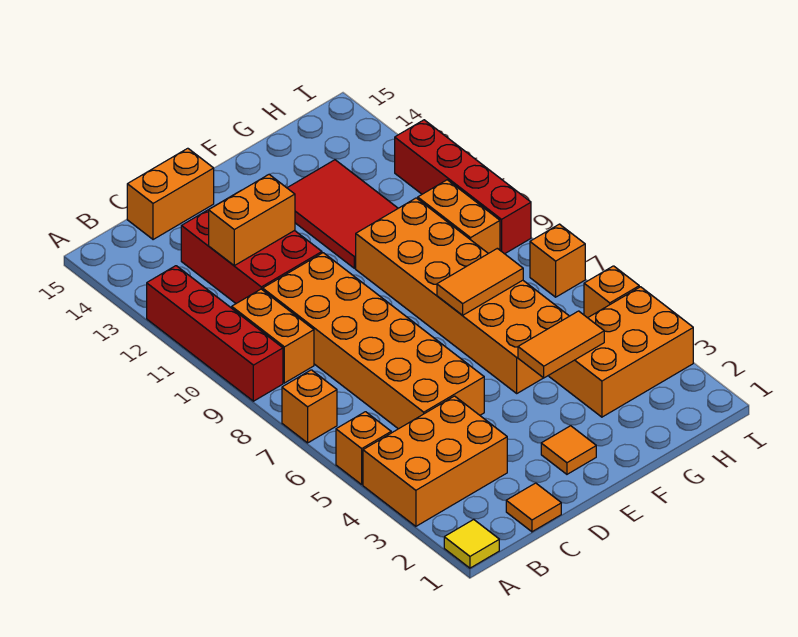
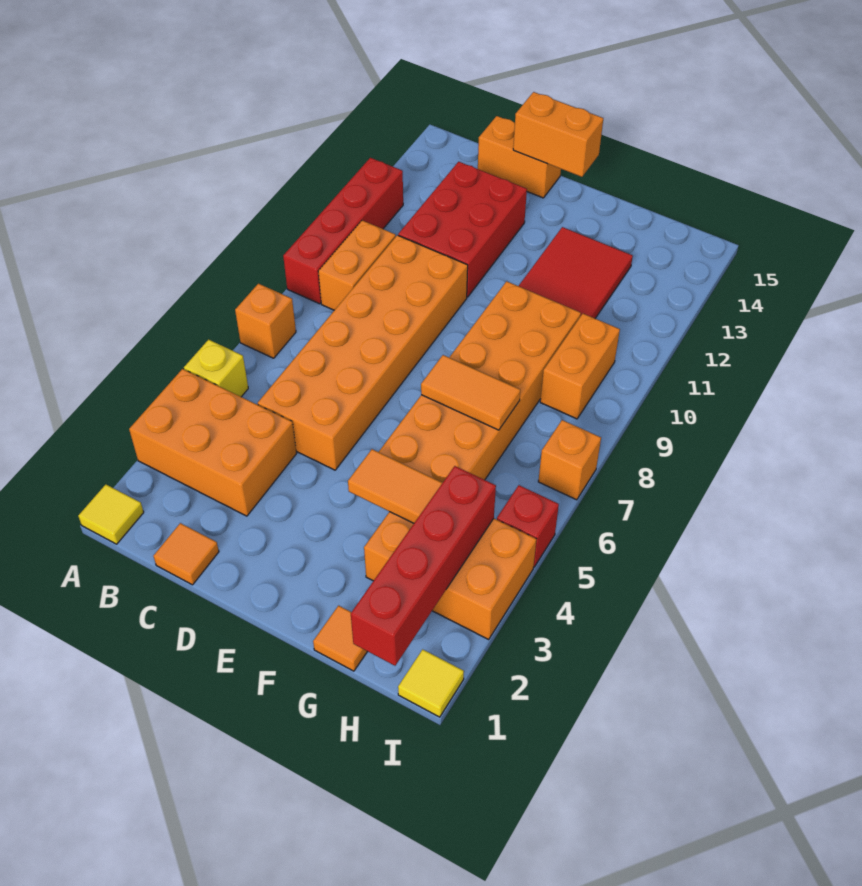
orange 1x1 brick [336,412,391,484] -> yellow 1x1 brick [184,340,248,397]
orange 1x2 brick [209,174,295,266] -> orange 1x2 brick moved to [513,92,603,177]
orange 1x1 tile [541,426,596,474] -> orange 1x1 tile moved to [313,606,368,671]
none -> yellow 1x1 tile [398,649,464,717]
orange 1x1 brick [584,266,639,318] -> red 1x1 brick [497,485,559,567]
red 1x4 brick [395,120,531,254] -> red 1x4 brick moved to [351,466,496,666]

